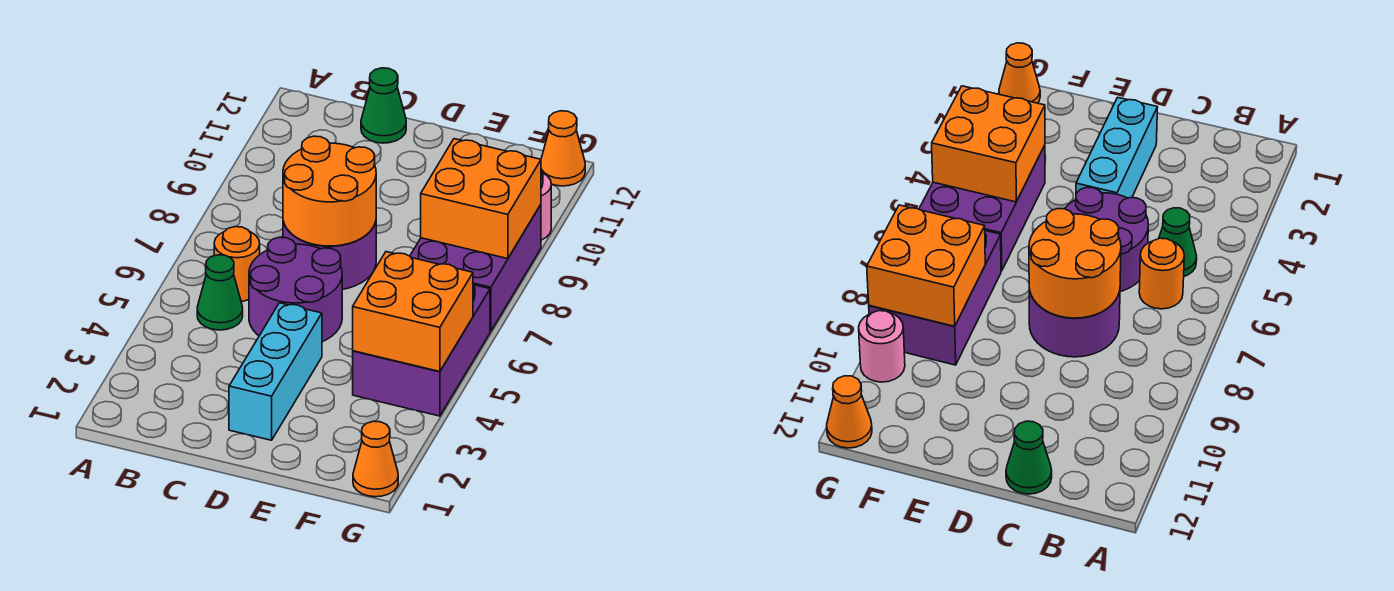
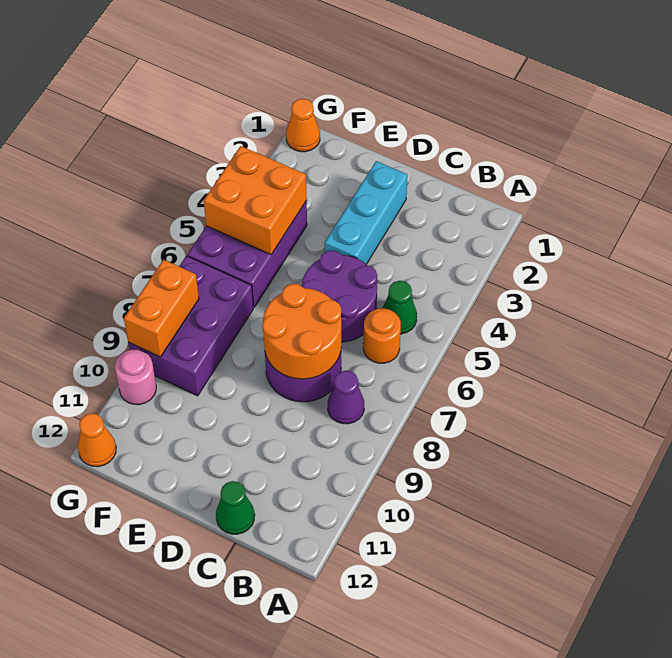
none -> purple 1x1 cone [328,371,364,424]
orange 2x2 brick [421,139,541,259] -> orange 1x2 brick [124,260,199,357]

